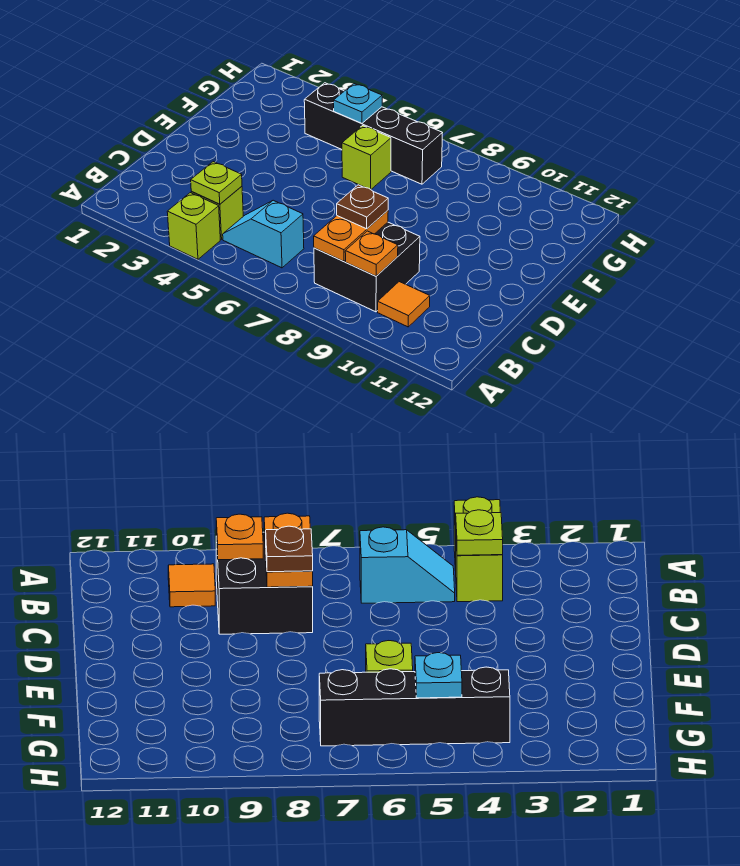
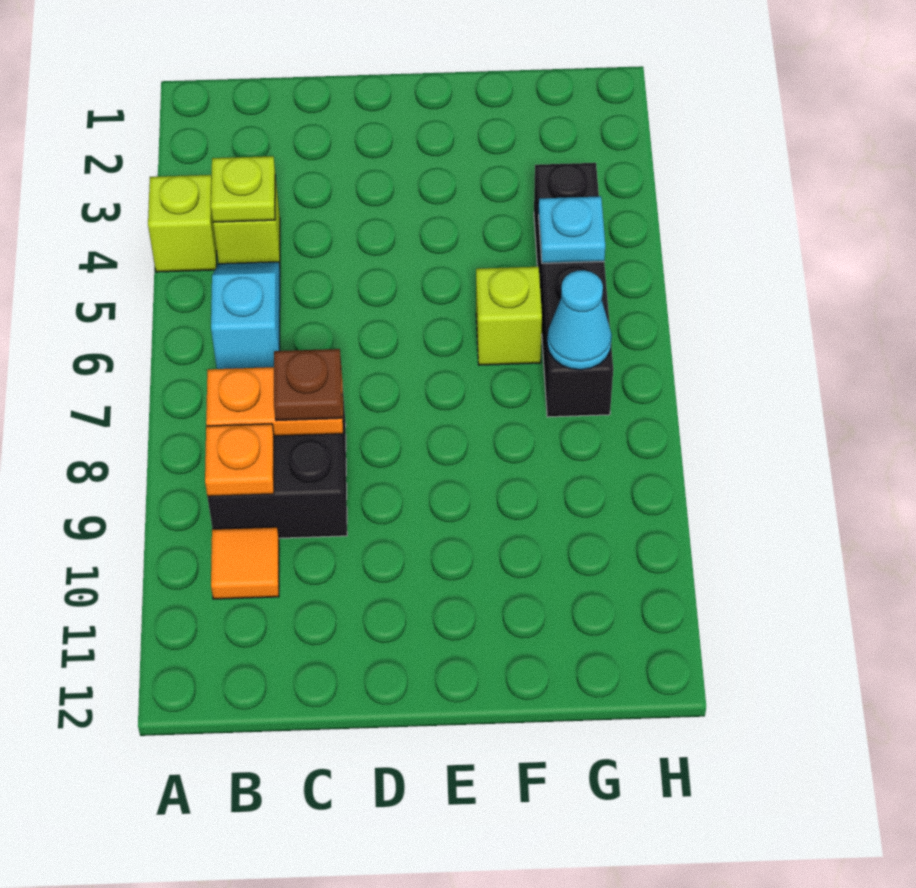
none -> cyan 1x1 cone [547,270,612,370]

